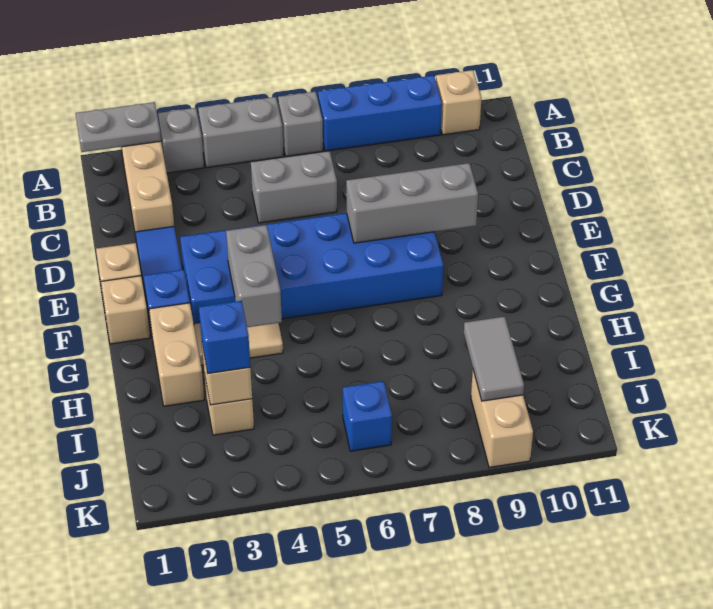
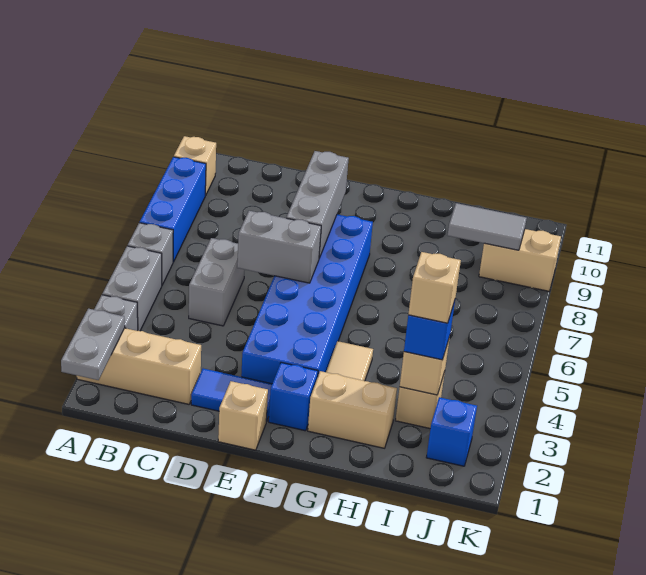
tan 1x1 brick [101,276,150,344] -> tan 1x1 brick moved to [408,252,461,323]
grey 1x2 brick [226,225,282,327] -> grey 1x2 brick moved to [237,211,321,283]
blue 1x1 brick [343,381,392,451] -> blue 1x1 brick moved to [426,397,477,466]

